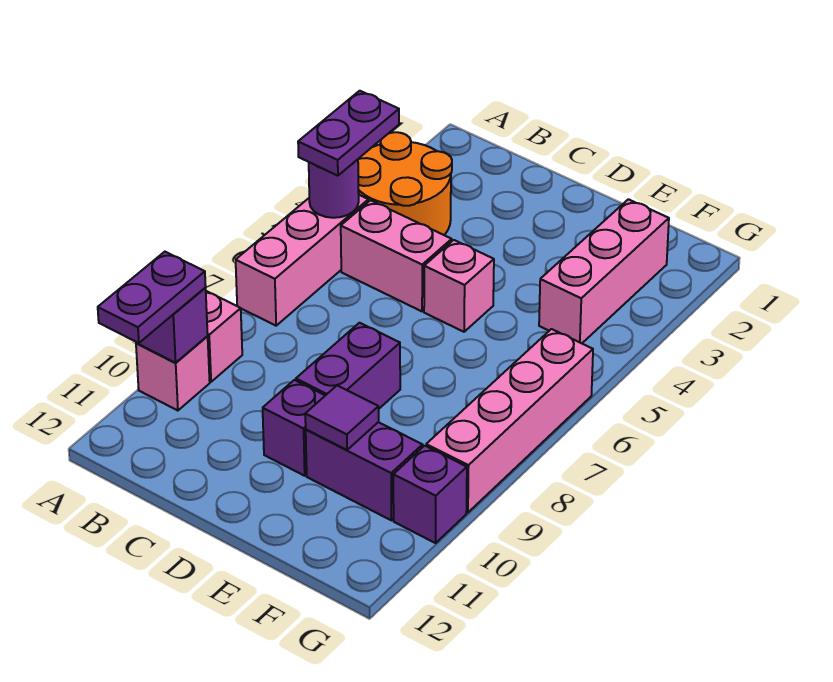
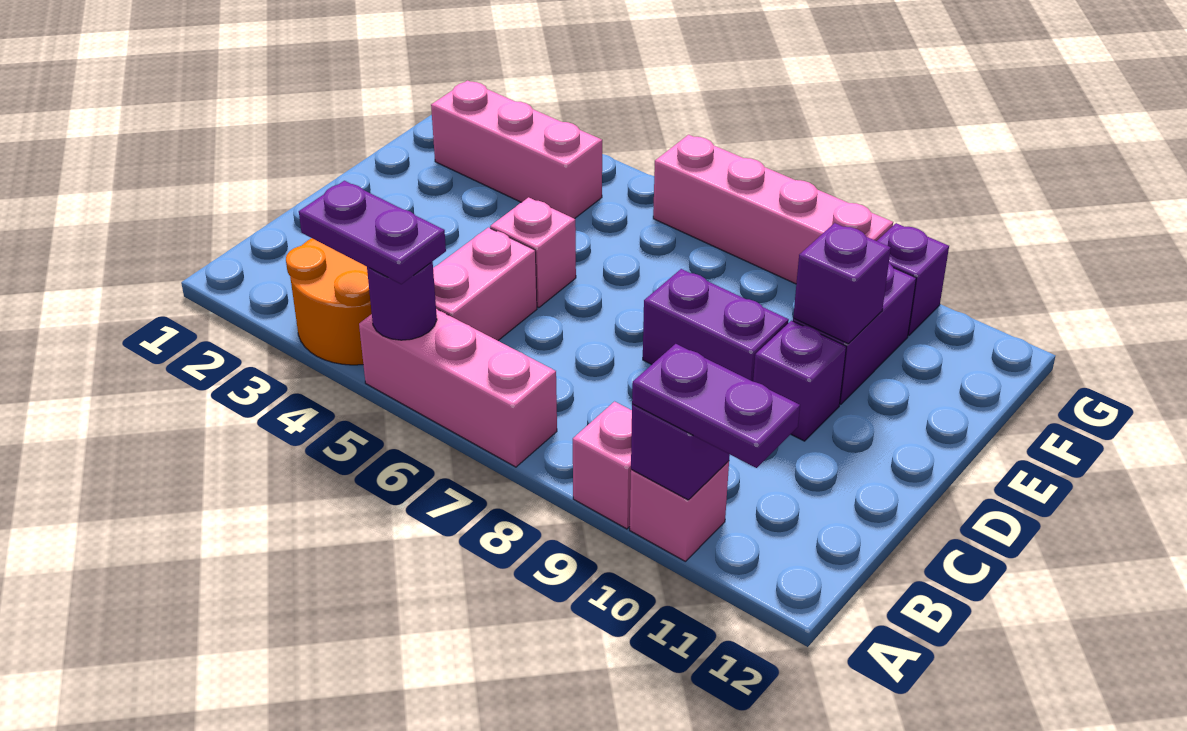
purple 1x1 tile [305,386,379,450] -> purple 1x1 brick [793,223,891,344]

